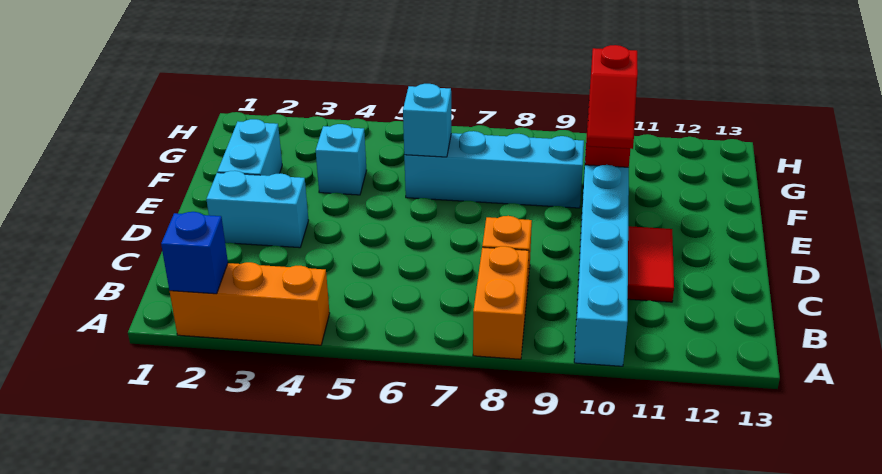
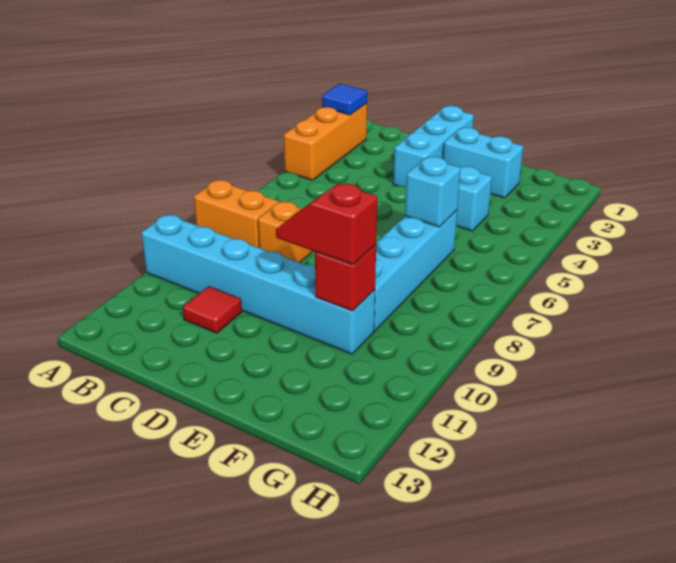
blue 1x1 brick [161,212,228,294] -> blue 1x1 tile [322,84,367,115]
red 1x2 tile [628,226,674,302] -> red 1x1 tile [183,286,242,333]
cyan 1x2 brick [206,171,309,248] -> cyan 1x3 brick [393,106,474,187]

